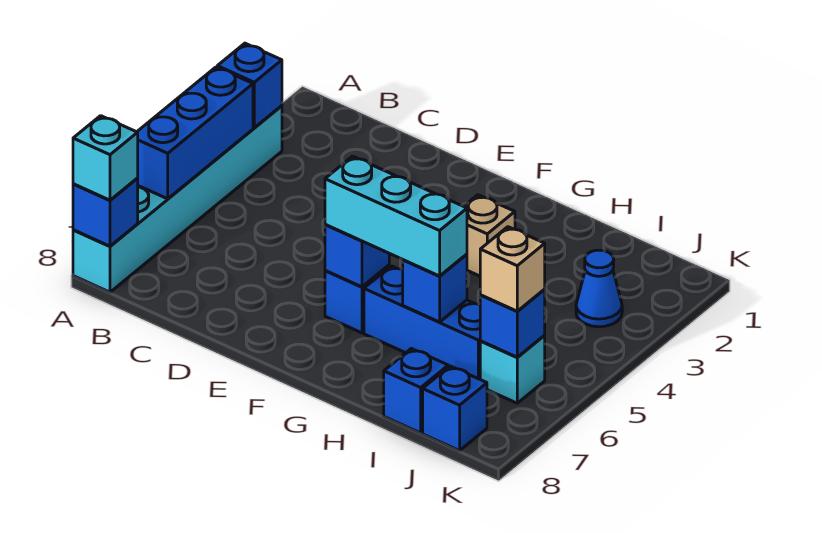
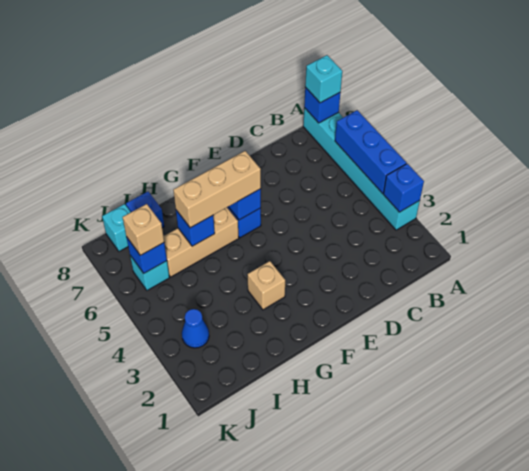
cyan 1x3 brick [325,156,467,276] -> tan 1x3 brick [173,151,261,228]
blue 1x3 brick [364,266,480,379] -> tan 1x3 brick [163,208,239,277]
blue 1x1 brick [423,366,487,451] -> cyan 1x1 brick [102,204,131,251]

